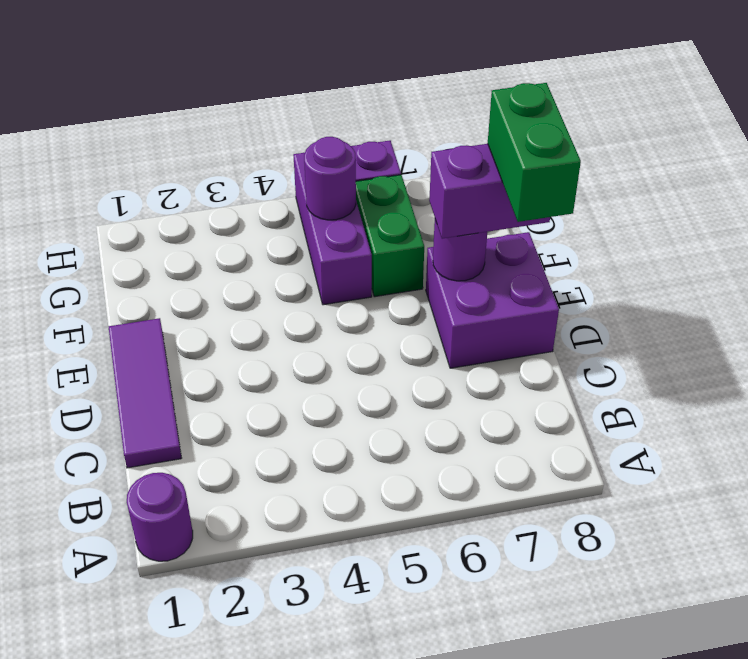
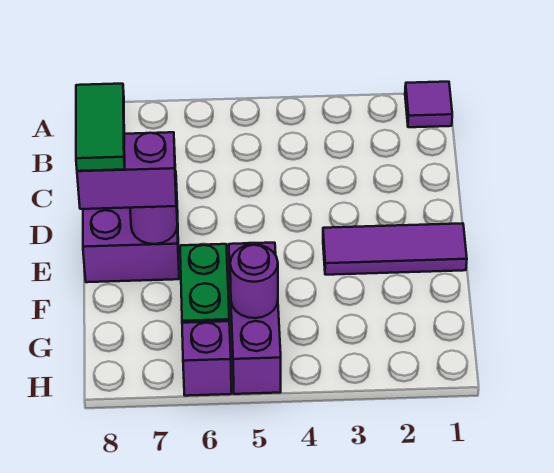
purple 1x1 round brick [127,473,193,561] -> purple 1x1 tile [405,82,452,127]
purple 1x3 tile [108,318,181,468] -> purple 1x3 tile turned to [323,223,467,275]
green 1x2 brick [488,83,581,222] -> green 1x2 tile [76,84,125,171]

